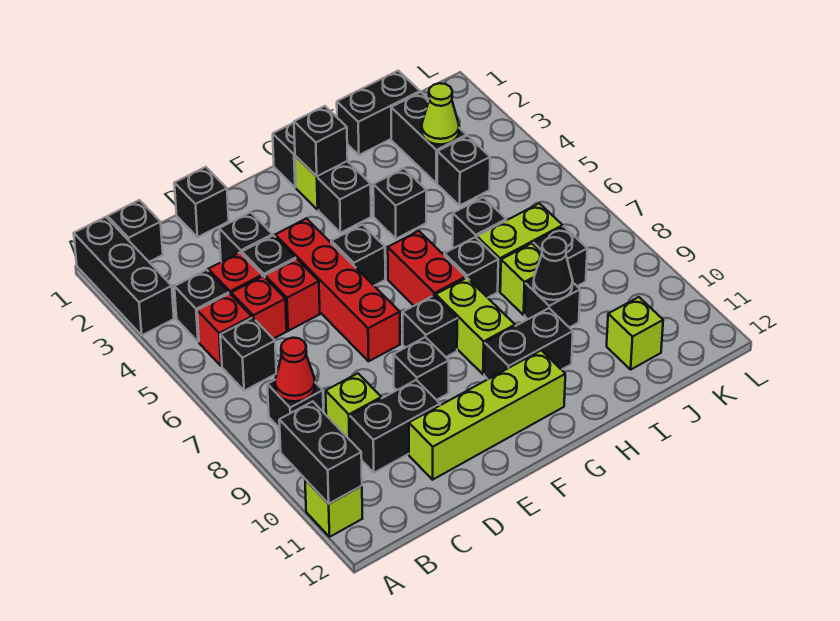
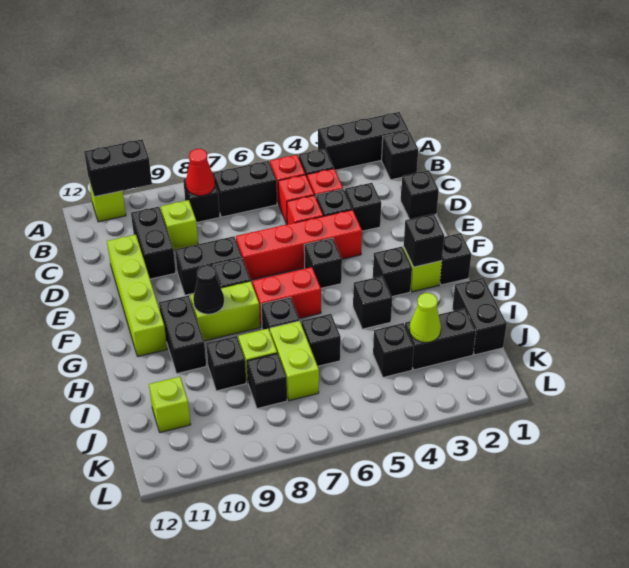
black 1x1 brick [220,318,276,391] -> black 1x2 brick [213,161,277,217]
black 1x1 brick [393,337,449,400] -> black 1x2 brick [175,236,242,295]
black 1x1 cone [534,237,573,300] -> black 1x1 cone moved to [193,265,224,314]

